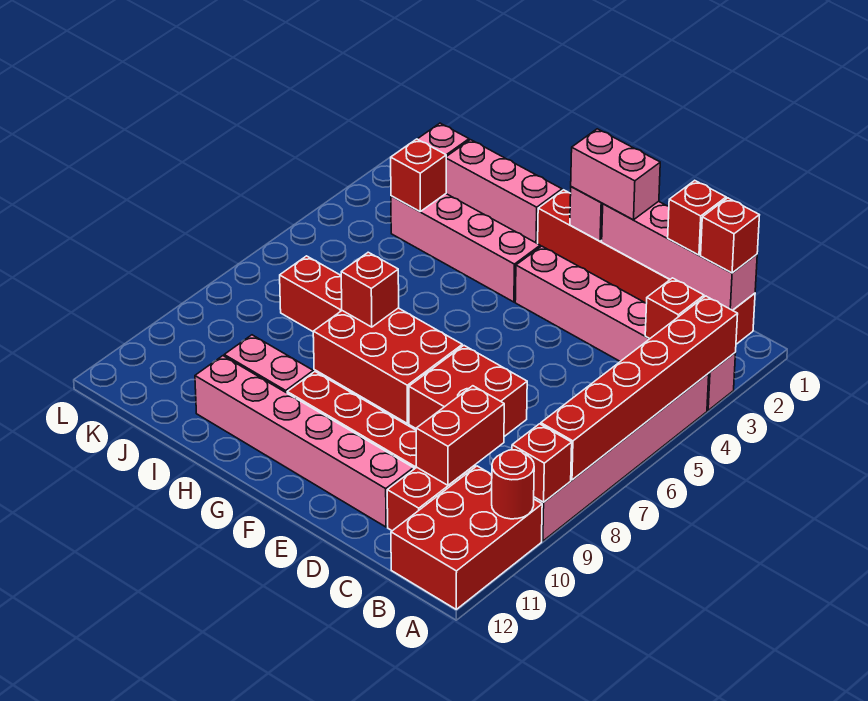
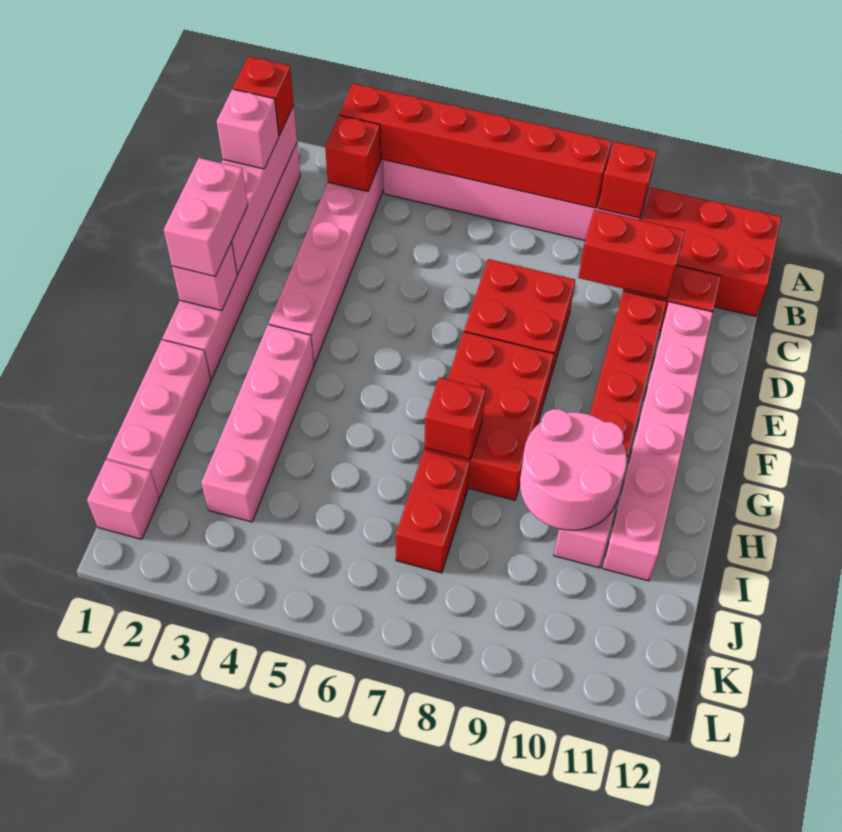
red 1x1 round brick [492,450,534,519] -> none
red 1x6 brick [538,190,755,344] -> pink 1x6 brick [163,143,300,379]
red 1x1 brick [668,180,726,255] -> pink 1x1 brick [217,89,279,169]
none -> pink 2x2 round brick [520,409,627,530]
red 1x1 brick [391,139,446,211] -> none

